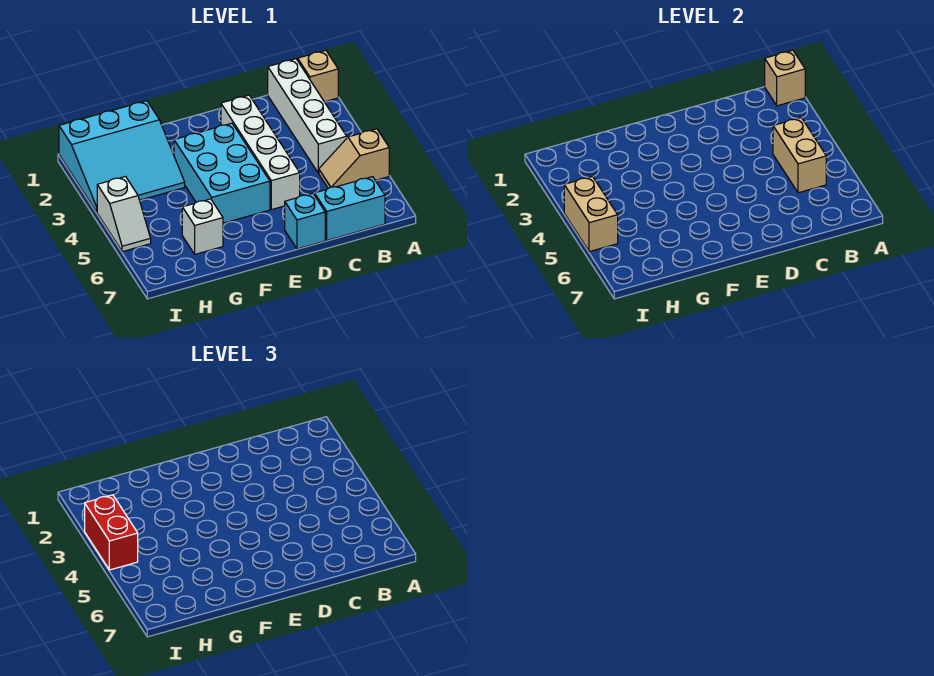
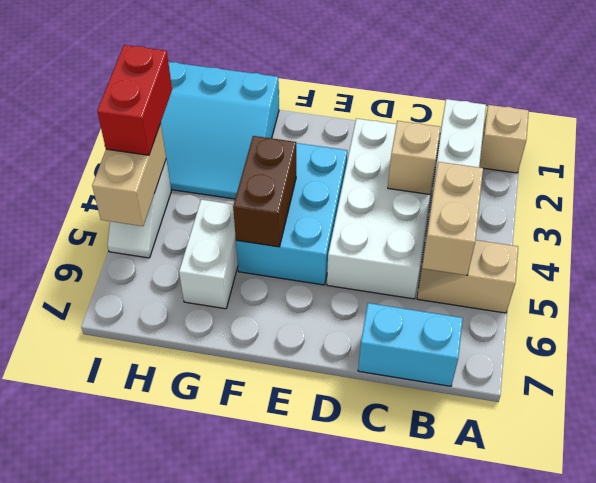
tan 1x1 brick [765,50,805,106] -> tan 1x1 brick moved to [388,121,441,194]
white 1x4 brick [221,95,300,210] -> white 2x4 brick [327,118,430,299]
cyan 1x1 brick [285,193,325,249] -> none
none -> brown 1x2 brick [233,136,296,247]
white 1x1 brick [182,199,223,254] -> white 1x2 brick [179,200,238,309]

